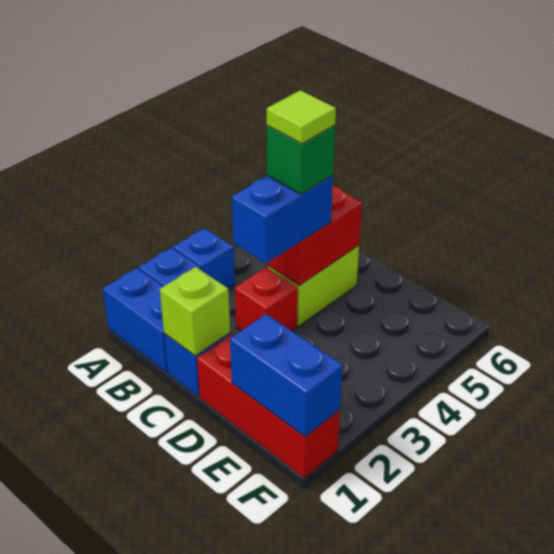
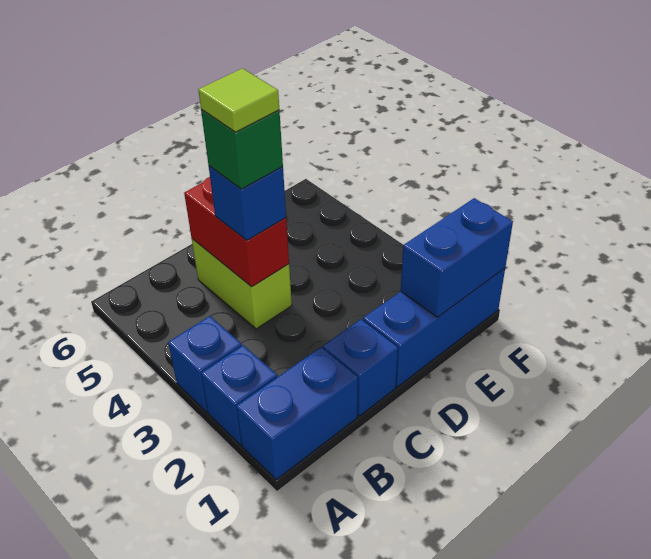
lime 1x1 brick [160,267,230,356] -> none
red 1x1 brick [235,267,298,331] -> none
blue 1x2 brick [232,175,333,263] -> blue 1x1 brick [209,166,286,240]
red 1x3 brick [197,334,340,478] -> blue 1x3 brick [363,268,505,387]

